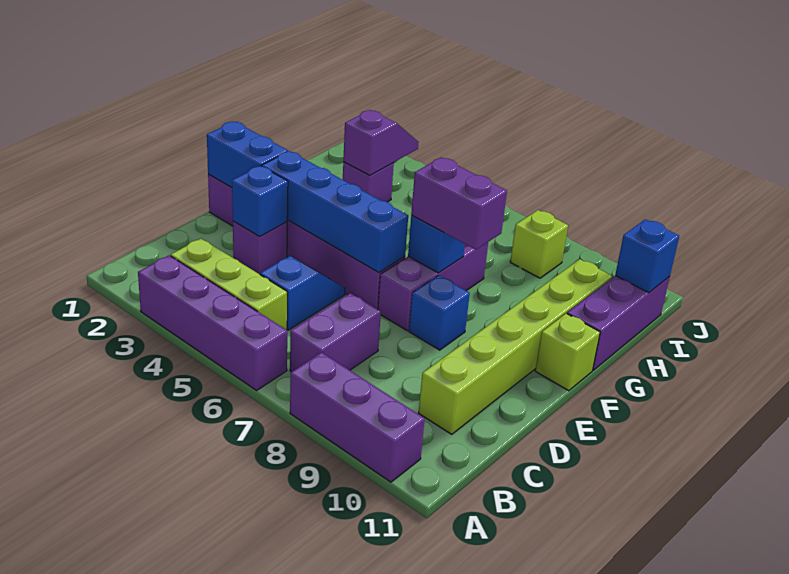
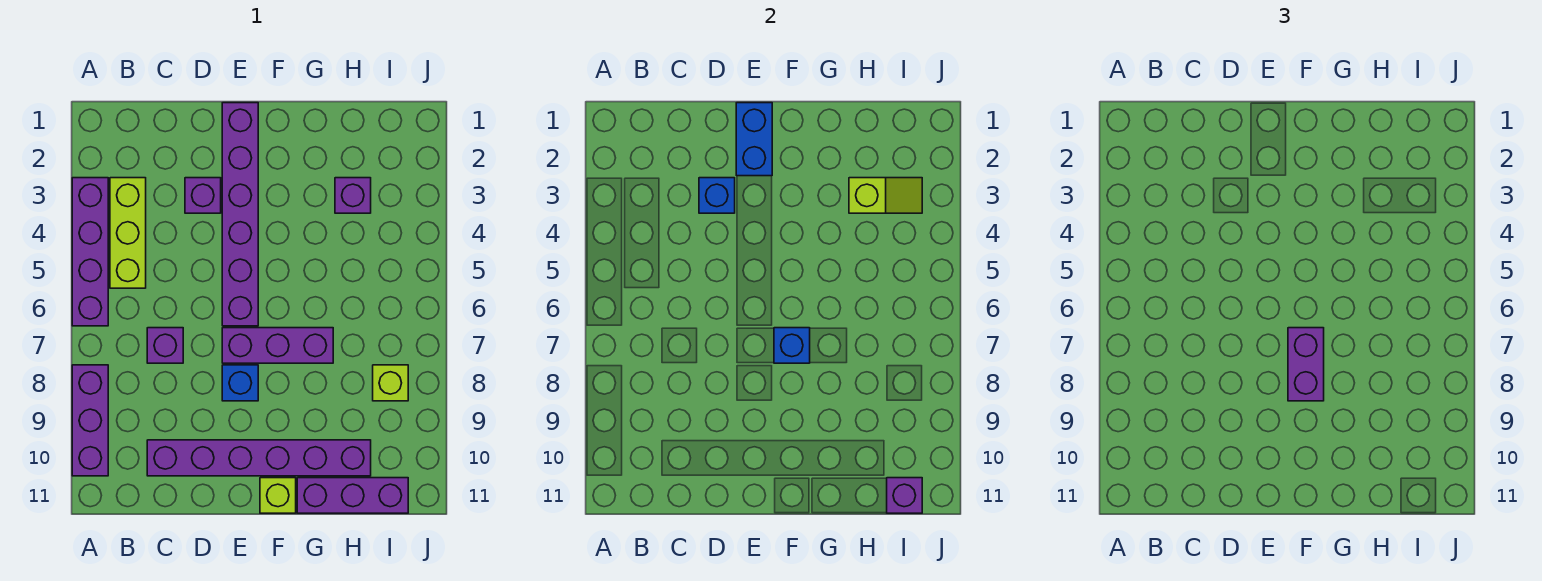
purple 1x2 brick [290,293,381,372] -> purple 1x1 brick [147,328,183,363]
blue 1x2 slope [260,256,345,330] -> none
lime 1x6 brick [419,259,612,434] -> purple 1x6 brick [147,440,371,476]
blue 1x4 brick [262,151,408,272] -> none
purple 1x2 slope [343,110,419,176] -> lime 1x2 slope [849,178,922,213]
blue 1x1 brick [615,219,679,293] -> purple 1x1 brick [887,478,922,513]

